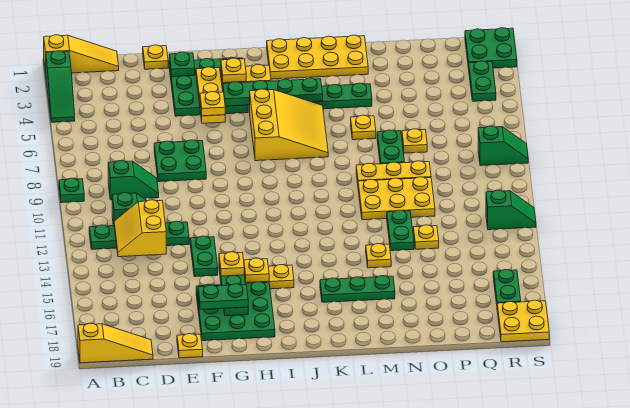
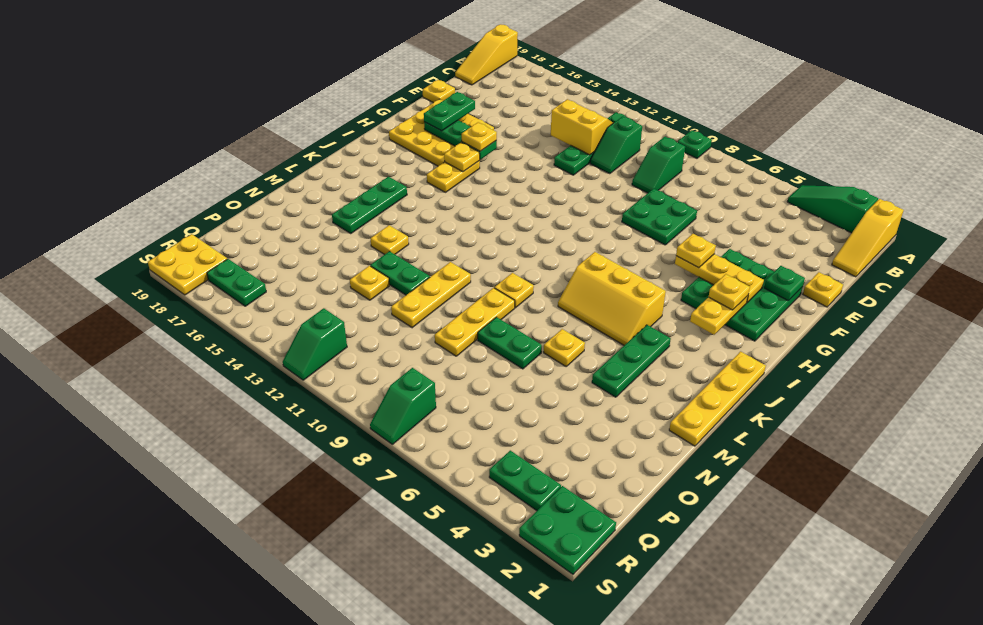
green 1x2 plate [190,236,218,277] -> none
green 3x3 plate [196,282,275,341] -> yellow 3x3 plate [389,99,494,166]
green 1x4 plate [222,78,323,106] -> none
yellow 3x3 slope [250,89,328,161] -> yellow 2x3 slope [558,252,666,345]
yellow 2x4 plate [267,35,368,79] -> yellow 1x4 plate [669,351,766,446]
yellow 2x3 plate [358,177,435,220] -> yellow 1x3 plate [391,262,471,328]
yellow 1x1 plate [402,129,427,153] -> yellow 1x1 plate moved to [494,273,534,308]

